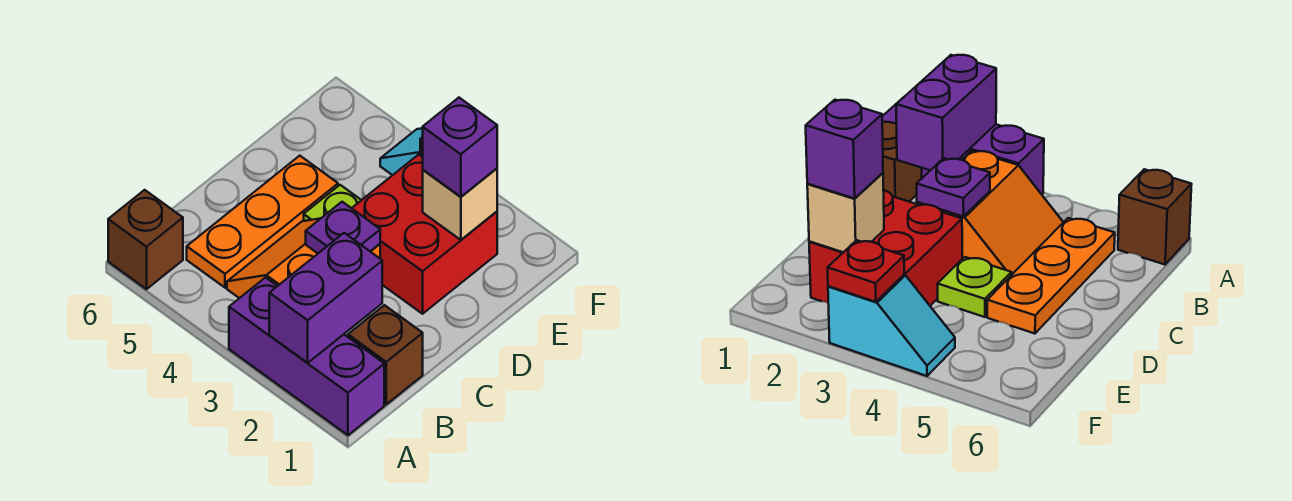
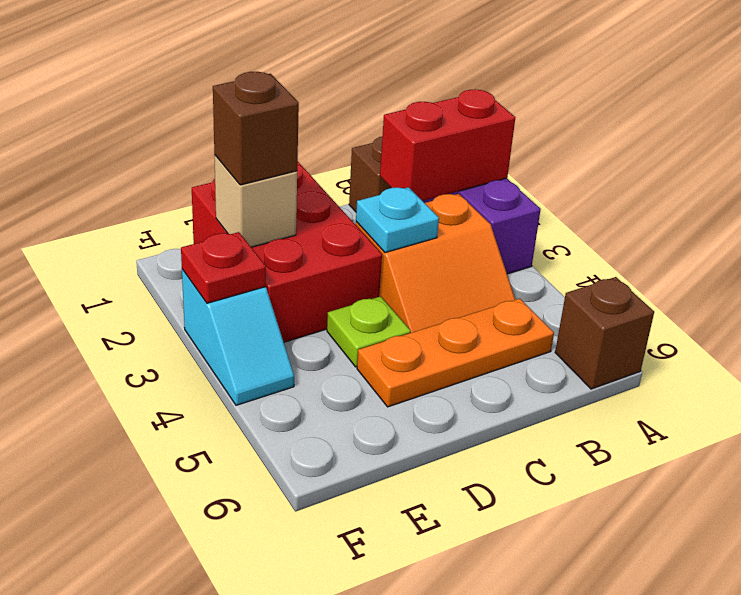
purple 1x2 brick [269,233,382,363] -> red 1x2 brick [380,89,515,201]
purple 1x1 plate [306,202,380,253] -> cyan 1x1 plate [356,187,439,253]
red 2x2 brick [352,154,497,314] -> red 2x3 brick [192,162,382,342]
purple 1x1 brick [423,98,497,197] -> brown 1x1 brick [213,72,299,185]

